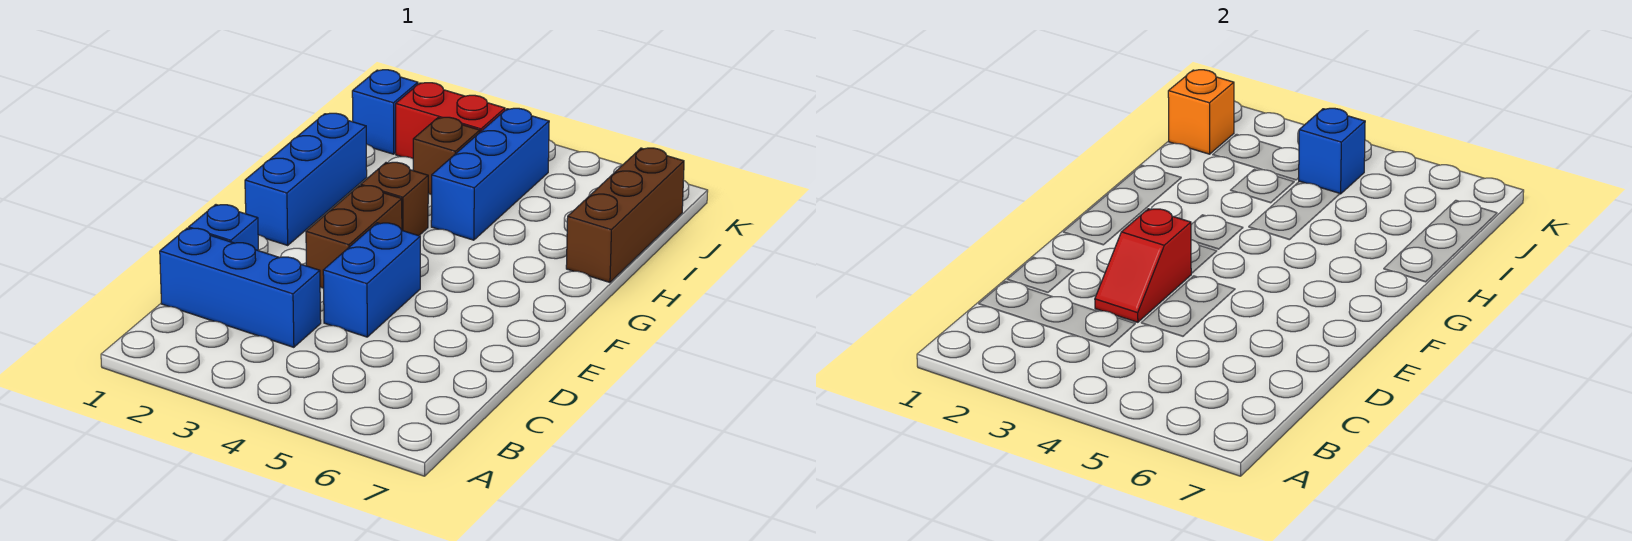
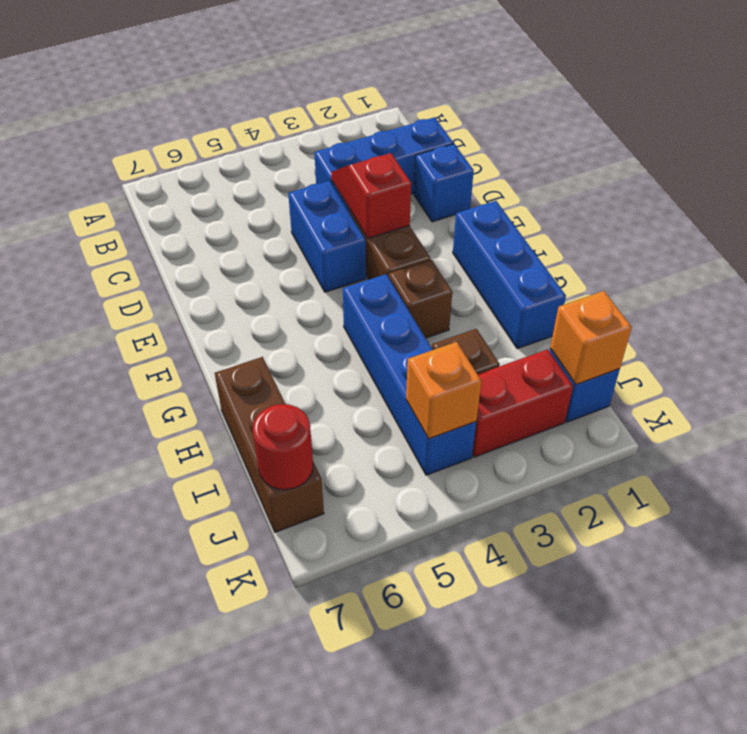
blue 1x3 brick [431,108,549,240] -> blue 1x4 brick [343,274,476,475]
blue 1x1 brick [1299,108,1365,194] -> orange 1x1 brick [406,342,482,439]
none -> red 1x1 round brick [253,404,313,490]

